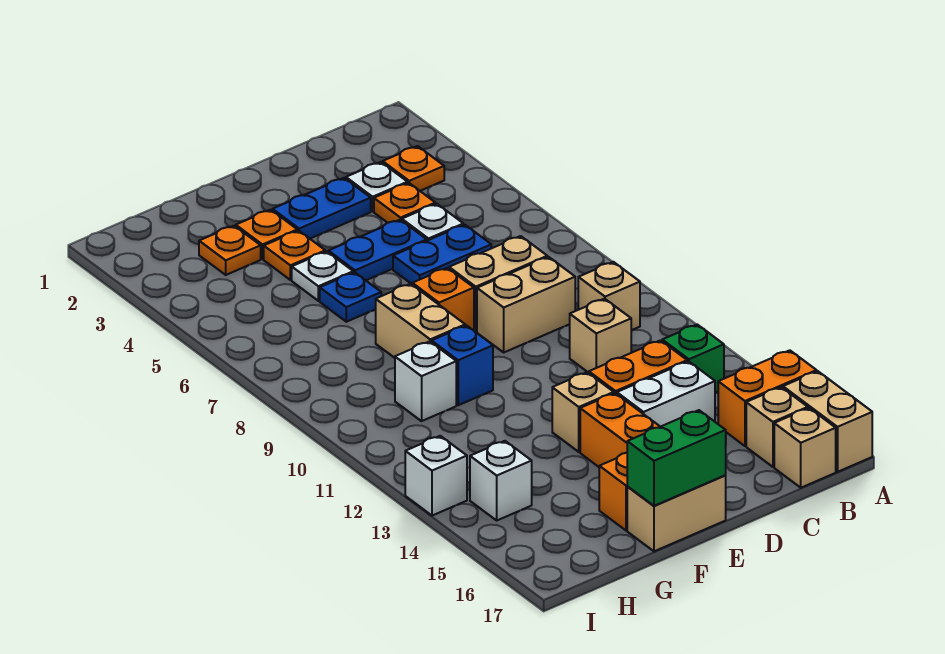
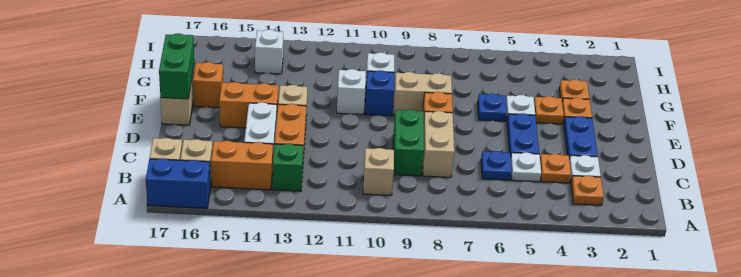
orange 1x2 brick [718,350,817,446] -> orange 1x2 brick turned to [211,141,273,190]
tan 1x2 brick [783,371,872,472] -> blue 1x2 brick [146,159,210,208]
blue 1x2 plate [393,225,491,284] -> blue 1x1 plate [481,151,512,180]
tan 1x2 brick [477,257,575,352] -> green 1x2 brick [393,110,424,176]
tan 1x1 brick [570,299,632,373] -> none
white 1x1 brick [405,436,467,516] -> white 1x1 brick moved to [337,69,366,114]

